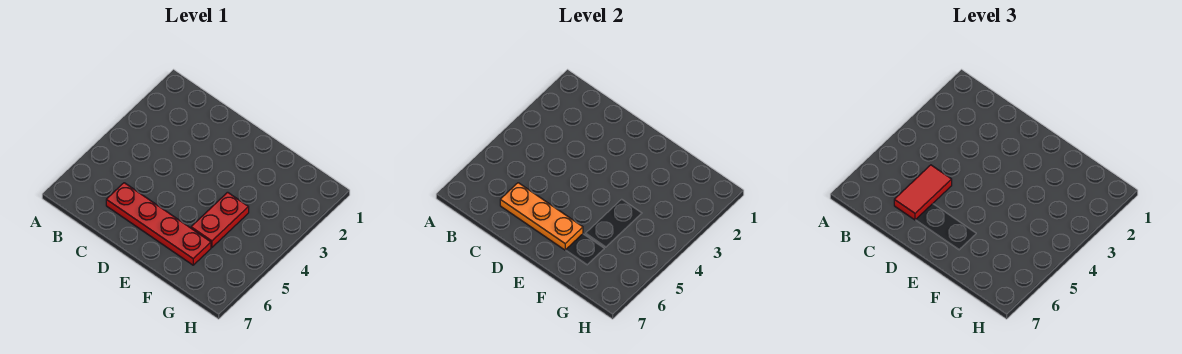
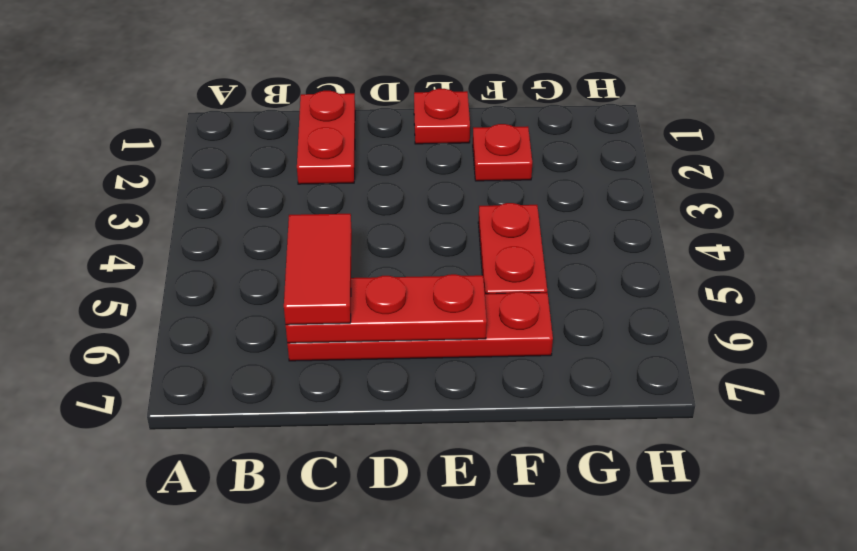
none -> red 1x2 plate [297,91,355,184]
orange 1x3 plate [500,183,583,250] -> red 1x3 plate [286,274,487,343]
none -> red 1x1 plate [414,89,470,144]
none -> red 1x1 plate [473,124,532,181]

